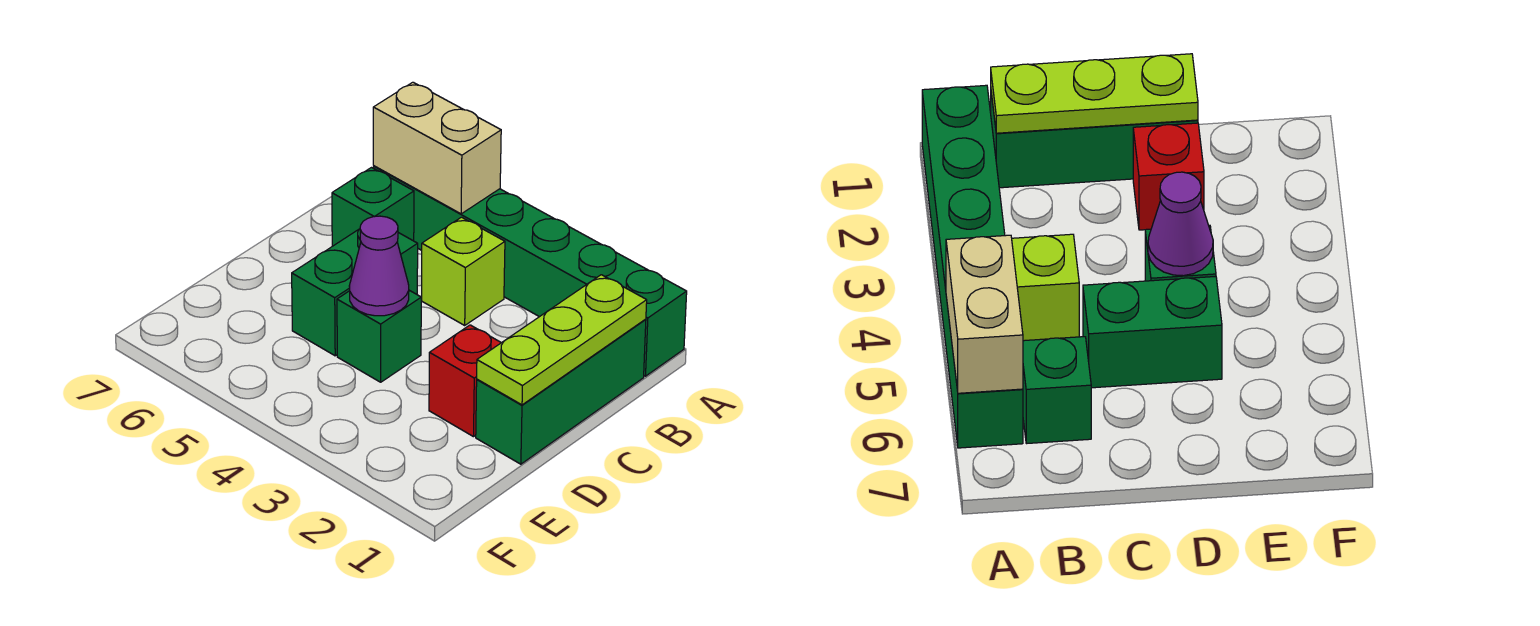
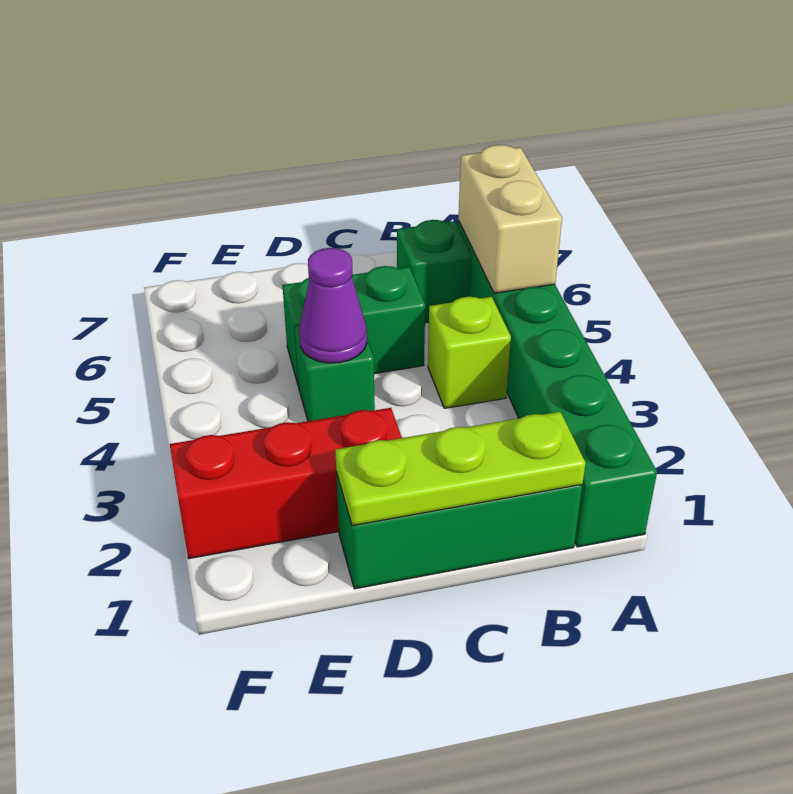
red 1x1 brick [429,325,501,437] -> red 1x3 brick [170,408,402,559]

